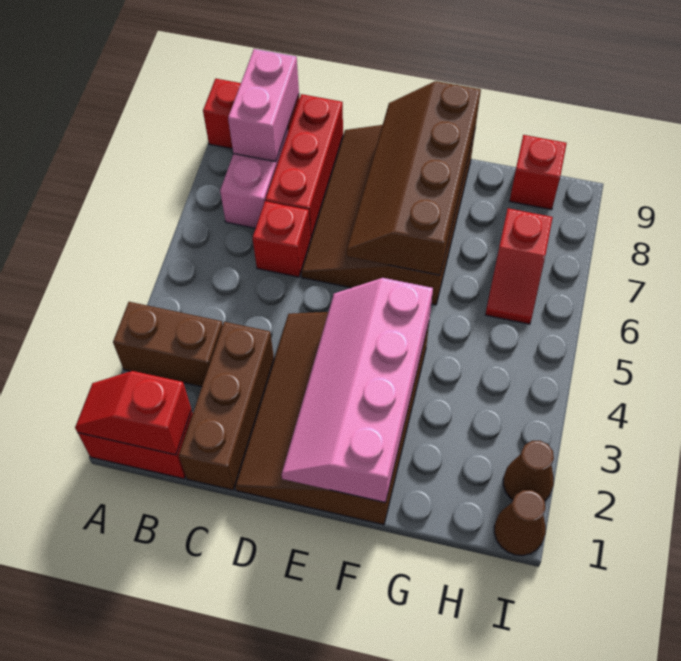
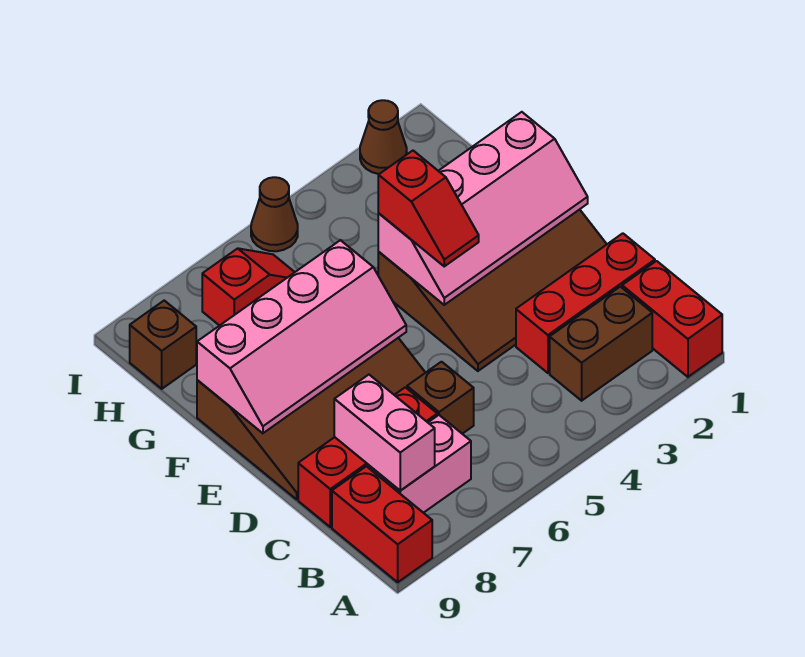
red 1x2 slope [75,371,191,455] -> red 1x2 slope moved to [378,151,479,266]
brown 1x2 brick [113,302,223,387] -> brown 1x2 brick turned to [550,287,652,401]
pink 1x2 brick [228,49,299,162] -> pink 1x2 brick turned to [334,375,435,491]
brown 1x3 brick [179,322,274,490] -> red 1x3 brick [516,233,655,373]
red 1x1 brick [252,201,310,277] -> brown 1x1 brick [407,362,474,434]
brown 2x4 slope [346,81,481,275] -> pink 2x4 slope [197,240,406,433]
red 1x1 brick [510,135,567,210] -> brown 1x1 brick [130,301,196,389]
brown 1x1 cone [494,490,546,556] -> brown 1x1 cone moved to [251,177,298,251]

